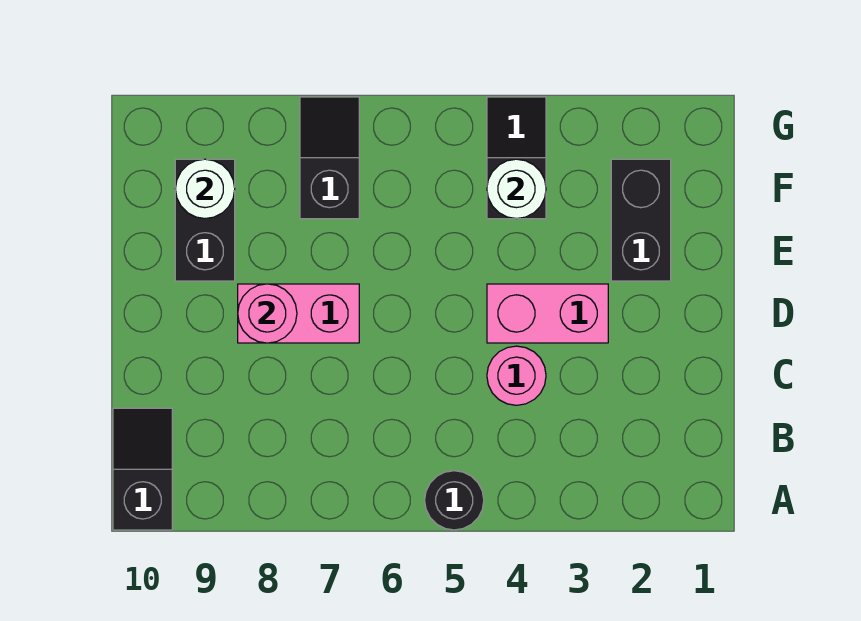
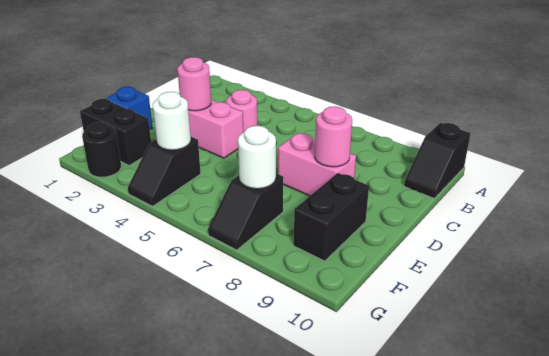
black 1x1 round brick [425,471,484,530] -> black 1x1 round brick moved to [82,122,121,177]
none -> pink 1x1 round brick [177,57,211,111]
none -> blue 1x1 brick [106,87,153,130]
black 1x2 brick [611,159,671,281] -> black 1x2 brick turned to [80,99,151,165]
white 1x1 round brick [175,159,235,219] -> white 1x1 round brick moved to [238,126,276,189]

